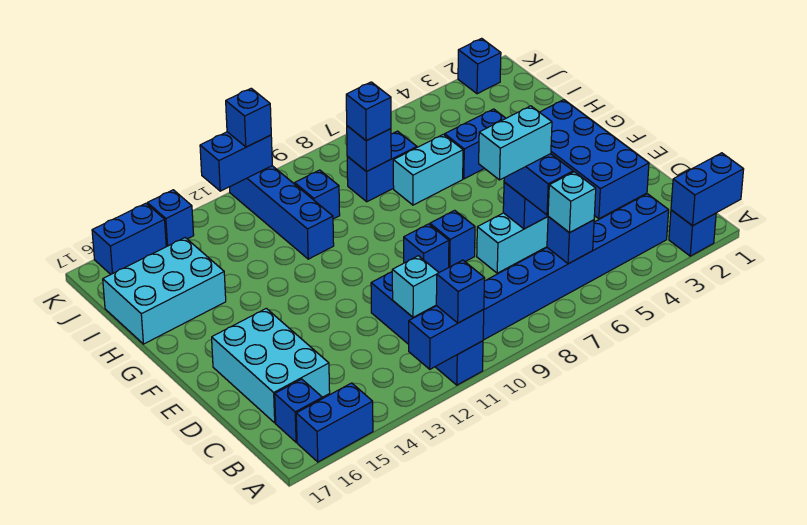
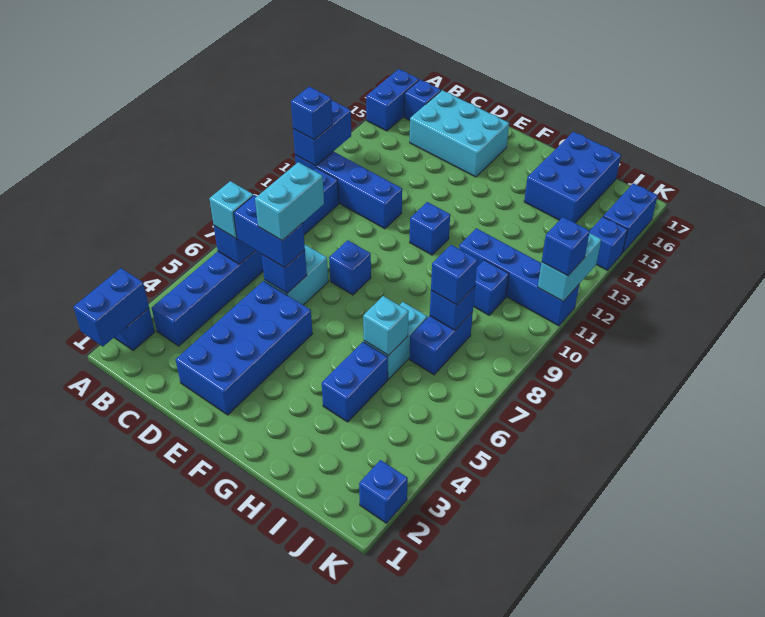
cyan 1x1 brick [392,256,439,317] -> cyan 1x1 brick moved to [363,296,409,355]
blue 2x4 brick [540,100,649,219] -> blue 2x4 brick turned to [176,281,313,415]
blue 1x1 brick [404,224,449,272] -> blue 1x1 brick moved to [410,202,450,255]
cyan 2x3 brick [103,238,226,344] -> blue 2x3 brick [524,132,621,223]
blue 1x2 brick [200,132,272,191] -> cyan 1x2 brick [538,233,601,302]

